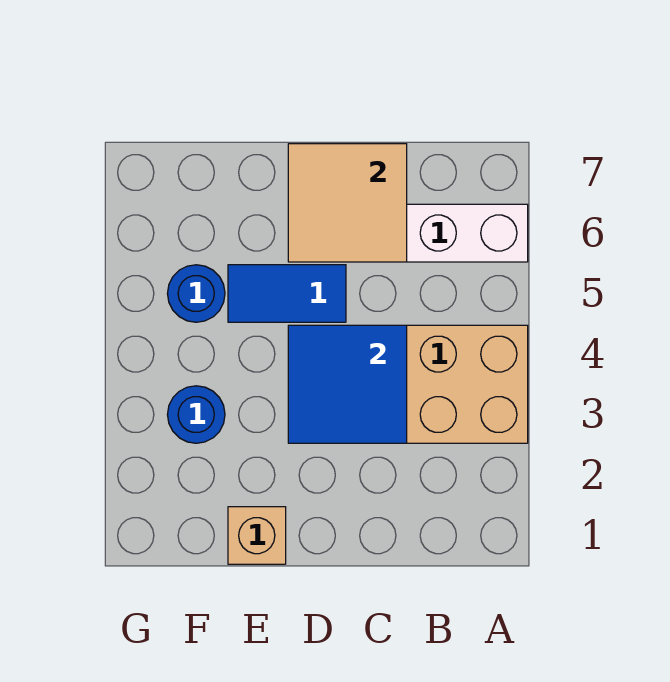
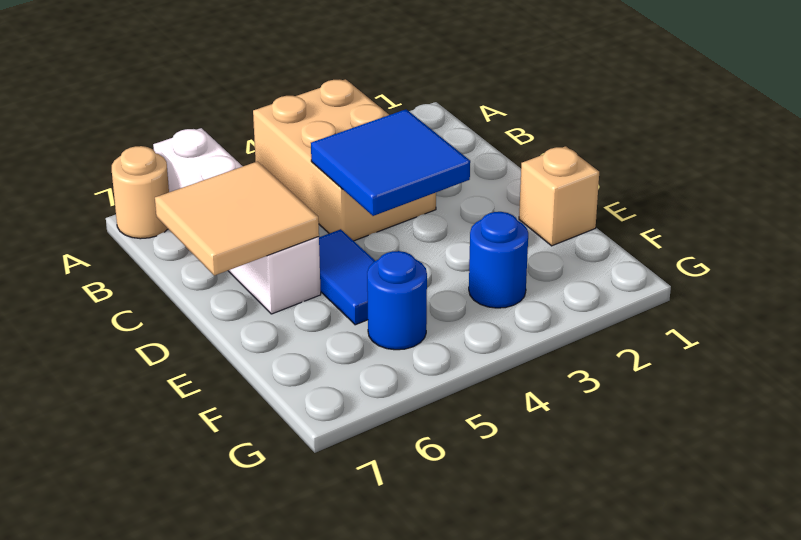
none -> tan 1x1 round brick [112,146,169,239]

